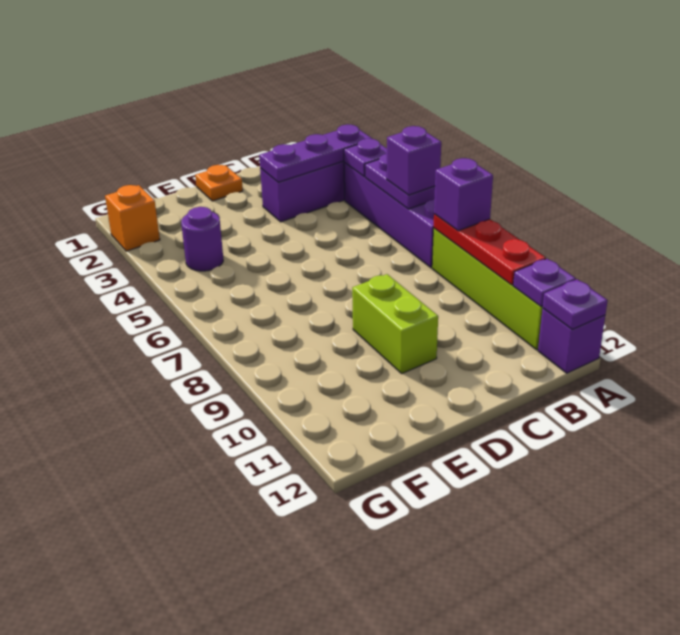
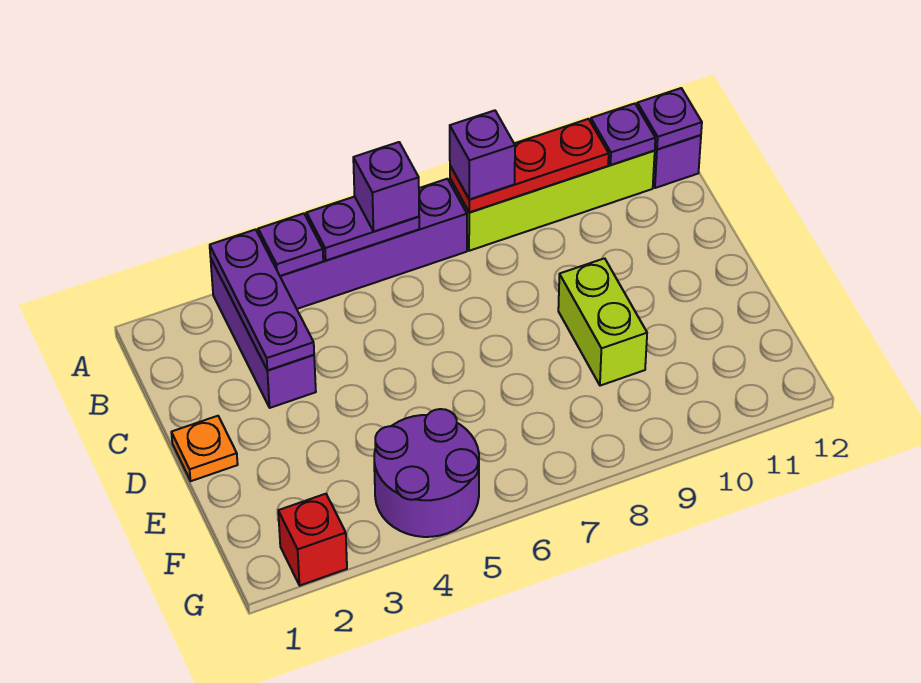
lime 1x2 brick [352,274,438,373] -> lime 1x2 brick turned to [558,258,647,386]
purple 1x1 round brick [181,207,223,271] -> purple 2x2 round brick [374,409,479,537]
orange 1x1 brick [105,185,160,251] -> red 1x1 brick [278,494,347,585]

